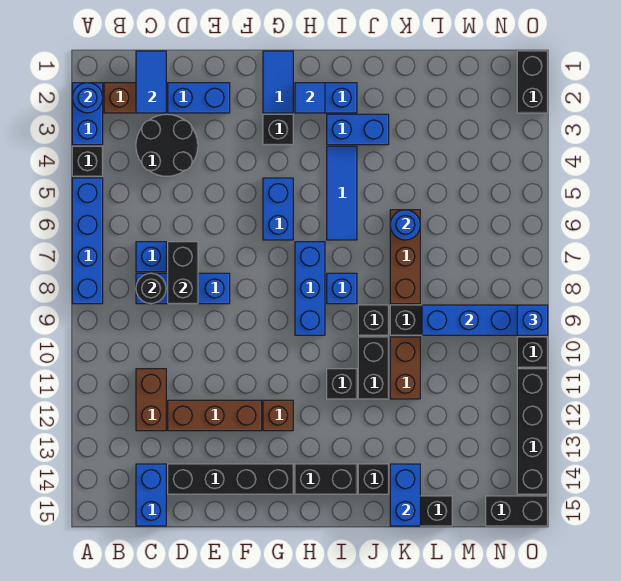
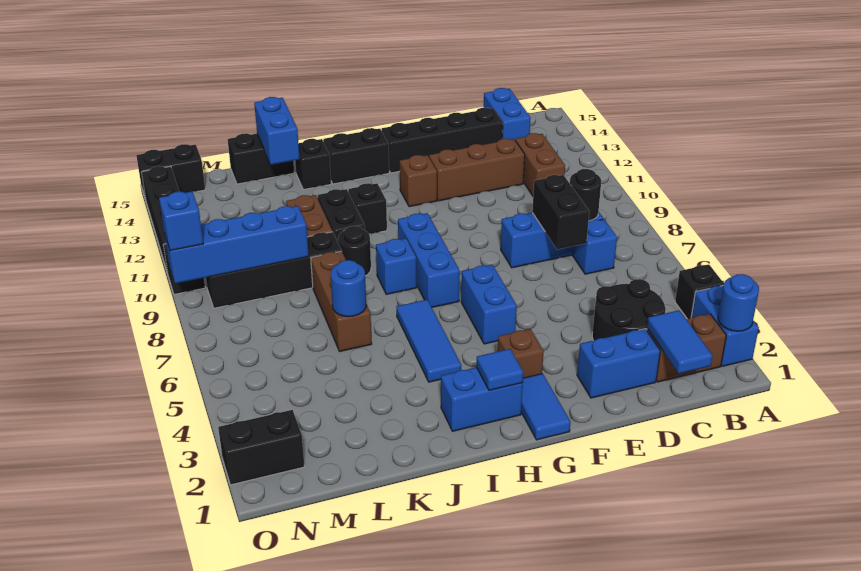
blue 1x4 brick [72,178,103,304] -> none
black 1x1 brick [263,114,293,145] -> brown 1x1 brick [498,329,544,378]
blue 1x2 brick [327,114,389,145] -> none
black 1x1 brick [358,305,389,335] -> black 1x1 round brick [338,226,371,276]
black 1x2 brick [517,51,548,113] -> black 1x2 brick turned to [218,410,305,485]

